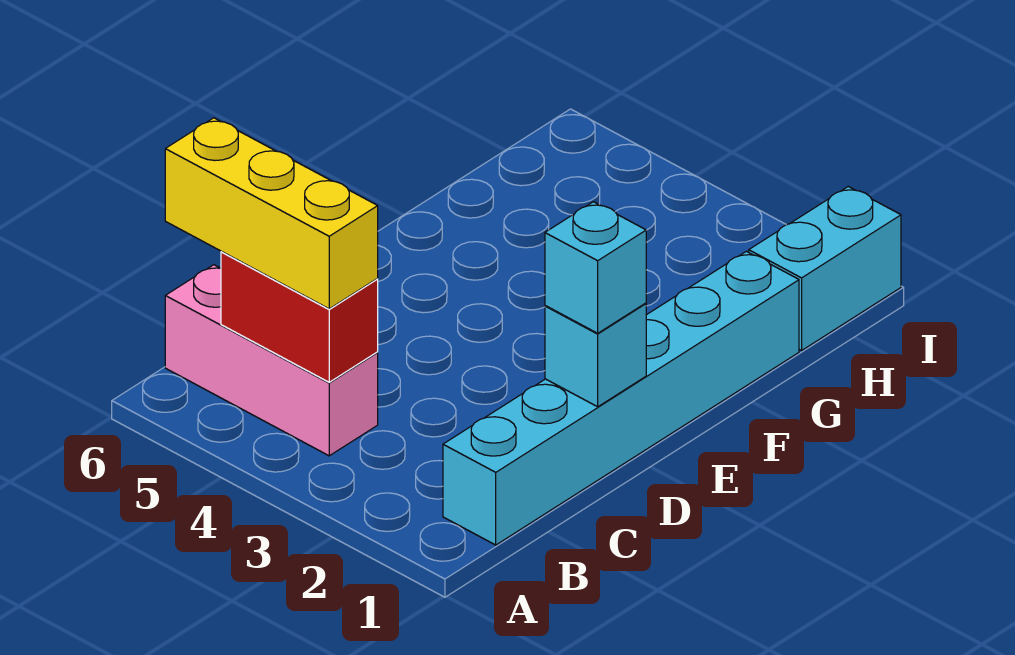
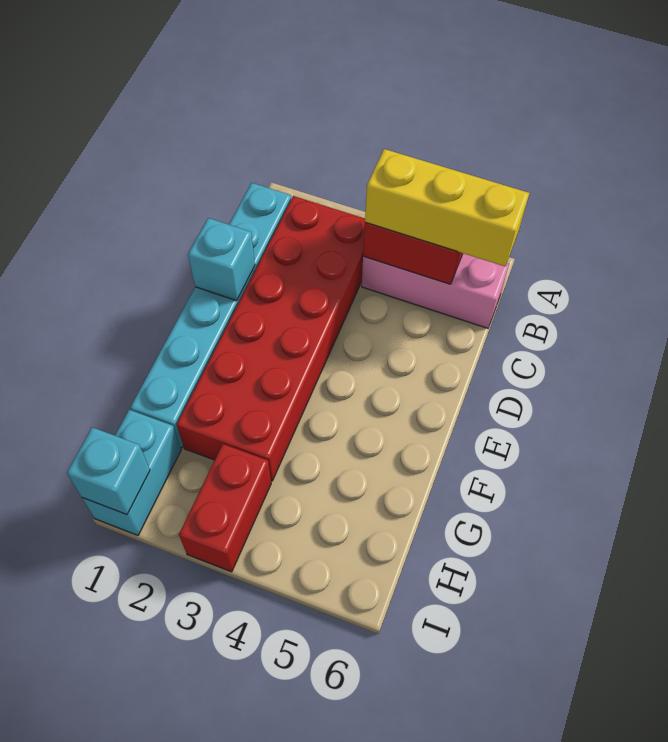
none -> red 2x6 brick [177,196,365,481]
cyan 1x1 brick [545,202,646,333] -> cyan 1x1 brick moved to [67,427,150,515]
none -> red 1x2 brick [179,444,271,572]

